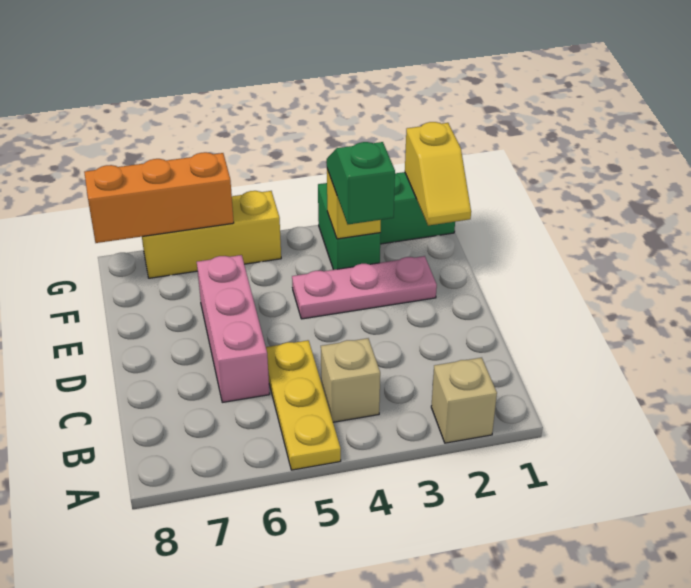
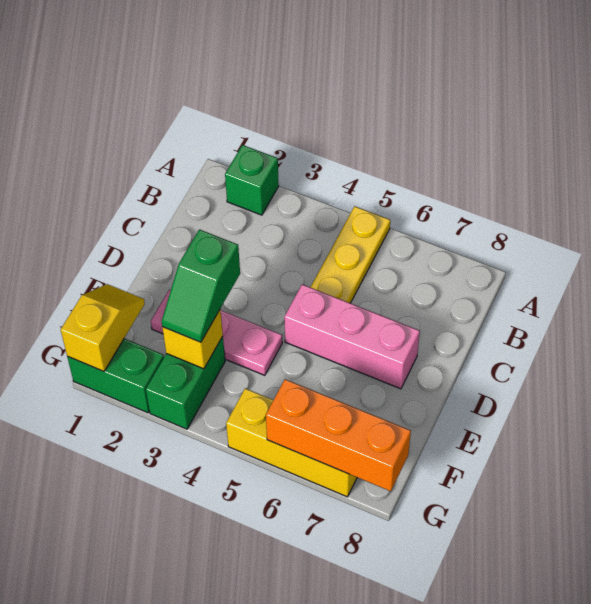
tan 1x1 brick [431,358,497,443] -> green 1x1 brick [225,145,279,215]
tan 1x1 brick [321,338,380,422] -> none
pink 1x3 brick [197,255,270,402] -> pink 1x3 brick turned to [284,284,420,389]

